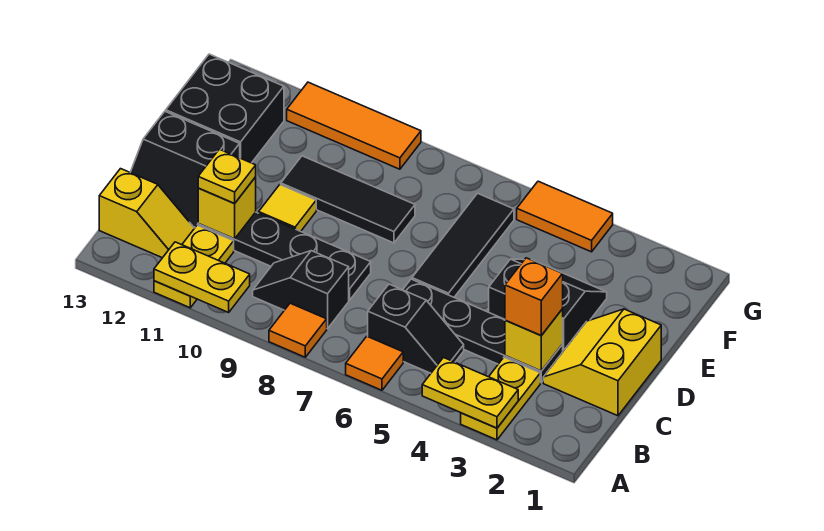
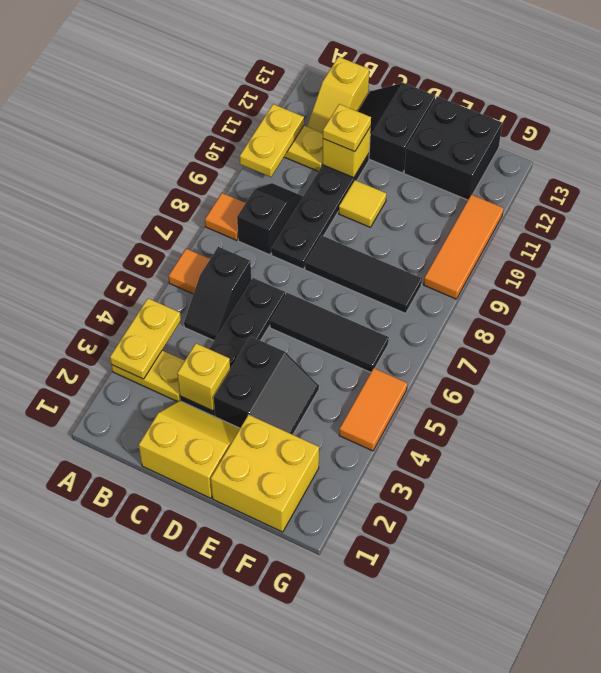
orange 1x1 brick [505,258,563,336] -> none
none -> yellow 2x2 brick [211,415,319,532]
black 1x3 tile [281,156,415,243] -> black 1x3 tile turned to [305,235,422,313]

